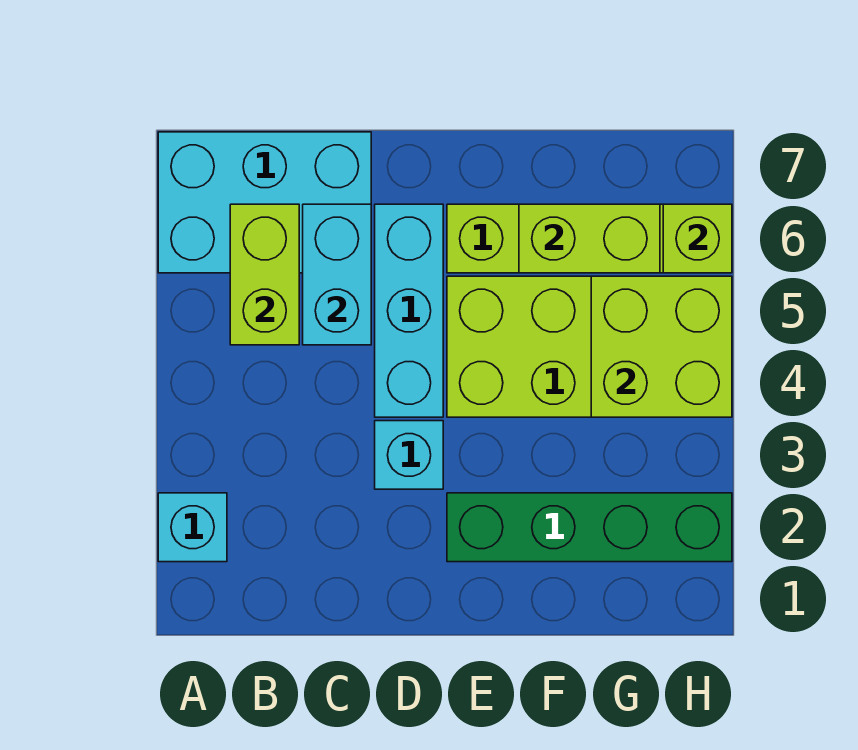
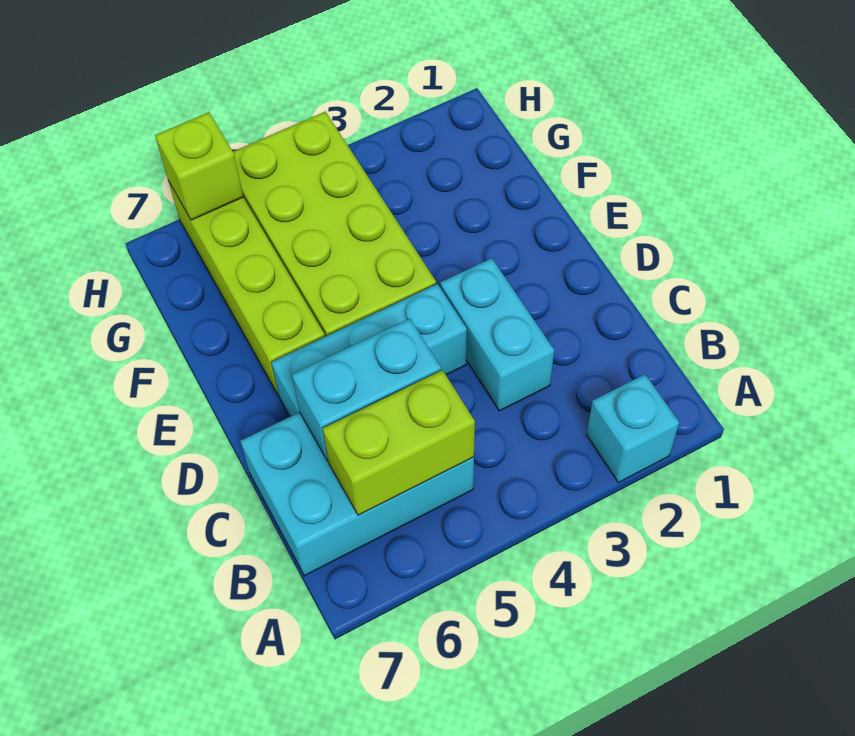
cyan 2x3 brick [158,132,371,273] -> cyan 2x3 brick turned to [240,412,474,576]
cyan 1x1 brick [375,421,443,489] -> cyan 1x2 brick [440,258,554,411]
green 1x4 brick [447,493,732,562] -> none
lime 1x2 brick [519,204,660,273] -> none
lime 2x2 brick [591,276,732,417] -> none

